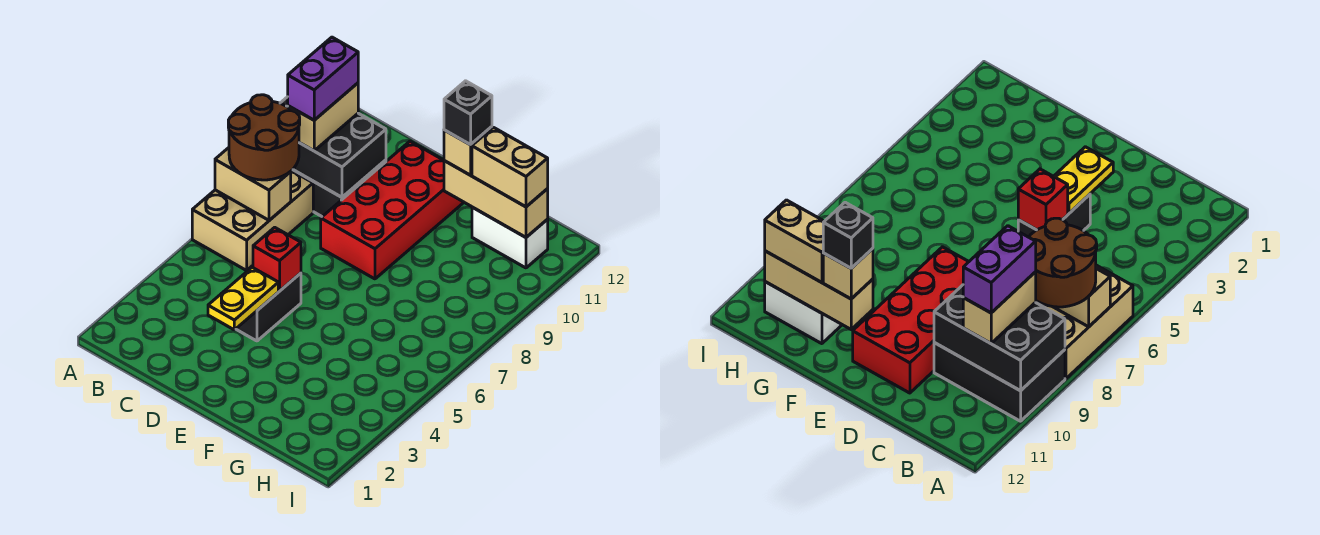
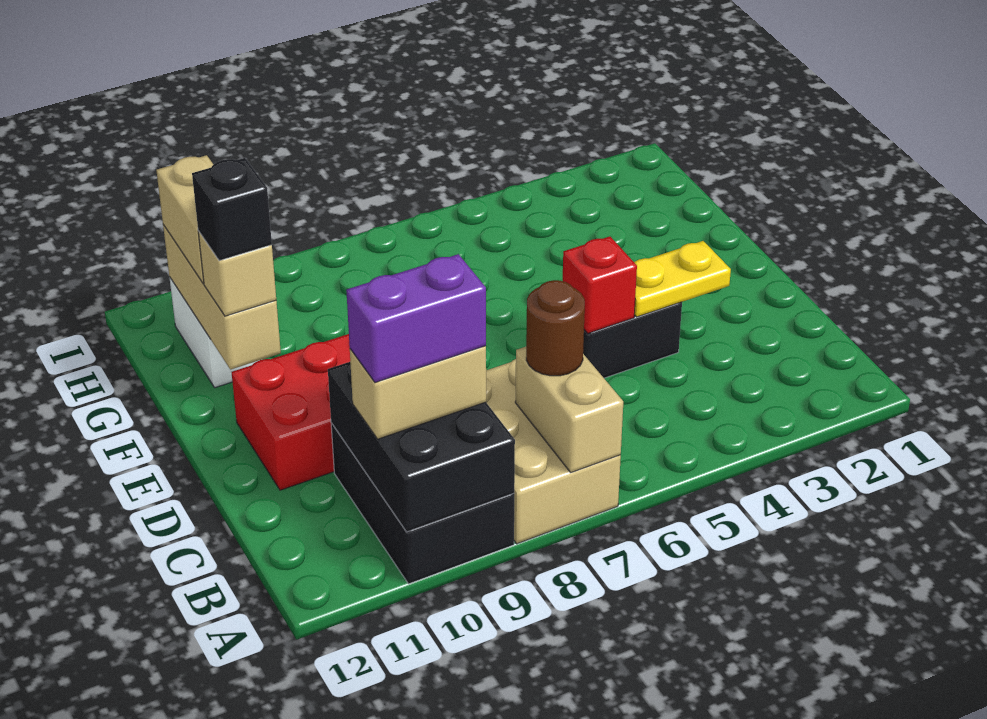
tan 2x3 brick [192,171,313,270] -> tan 2x3 brick turned to [486,359,621,544]
brown 2x2 round brick [228,95,300,180] -> brown 1x1 round brick [526,280,585,376]

